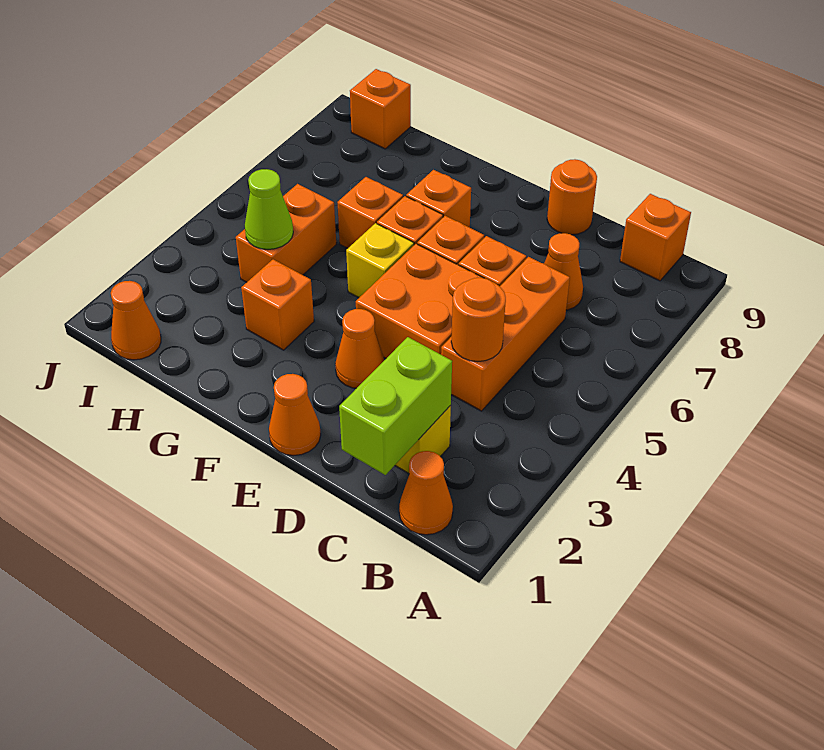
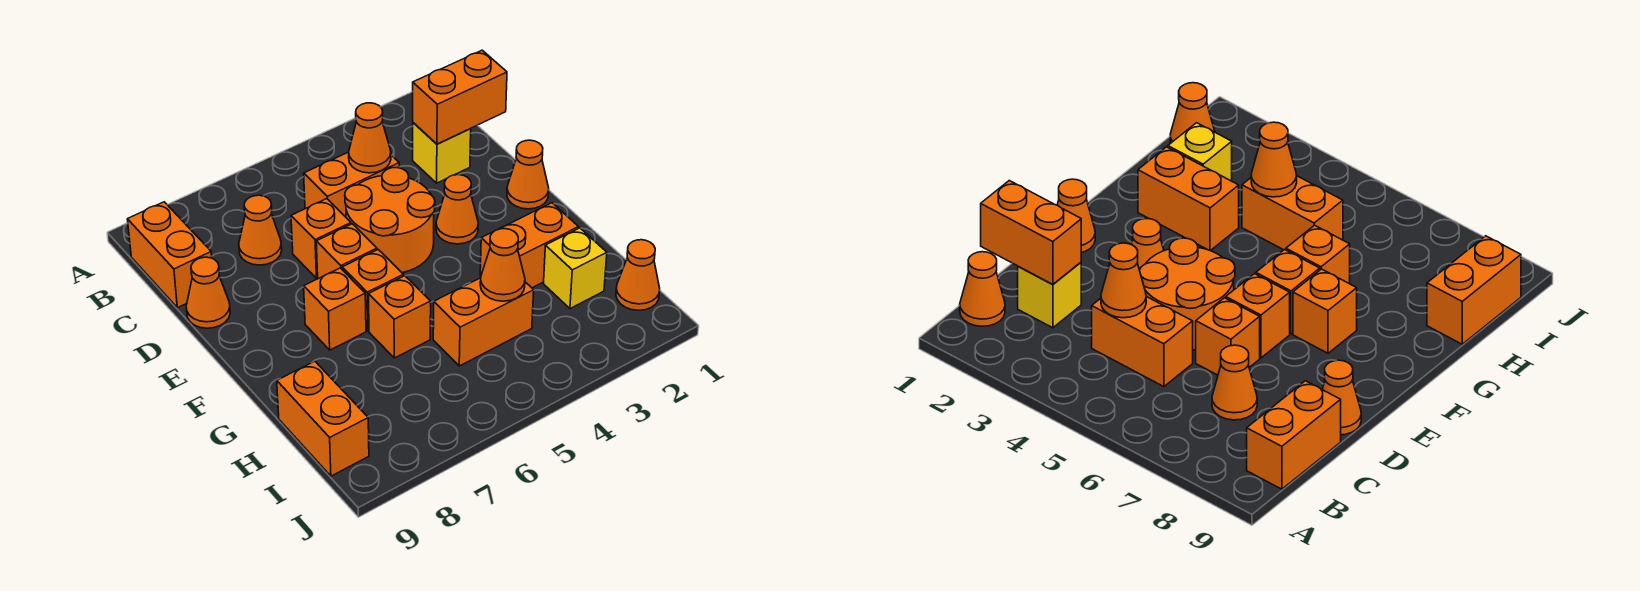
orange 1x1 brick [620,194,691,281] -> orange 1x2 brick [127,202,212,308]
lime 1x2 brick [339,337,452,475] -> orange 1x2 brick [413,50,507,144]
orange 1x3 brick [441,257,570,411] -> orange 1x2 brick [304,152,399,217]
orange 1x1 round brick [451,278,506,362] -> orange 1x1 cone [349,103,391,173]
orange 2x2 brick [356,244,483,359] -> orange 2x2 round brick [345,168,435,273]
orange 1x1 round brick [547,159,597,235] -> orange 1x1 cone [186,257,230,328]
yellow 1x1 brick [346,223,414,298] -> yellow 1x1 brick moved to [544,228,607,309]
orange 1x1 brick [241,259,314,350] -> orange 1x2 brick [480,203,579,288]
lime 1x1 cone [245,169,293,250] -> orange 1x1 cone [480,229,525,301]
orange 1x1 brick [350,69,411,149] -> orange 1x2 brick [277,361,369,476]

